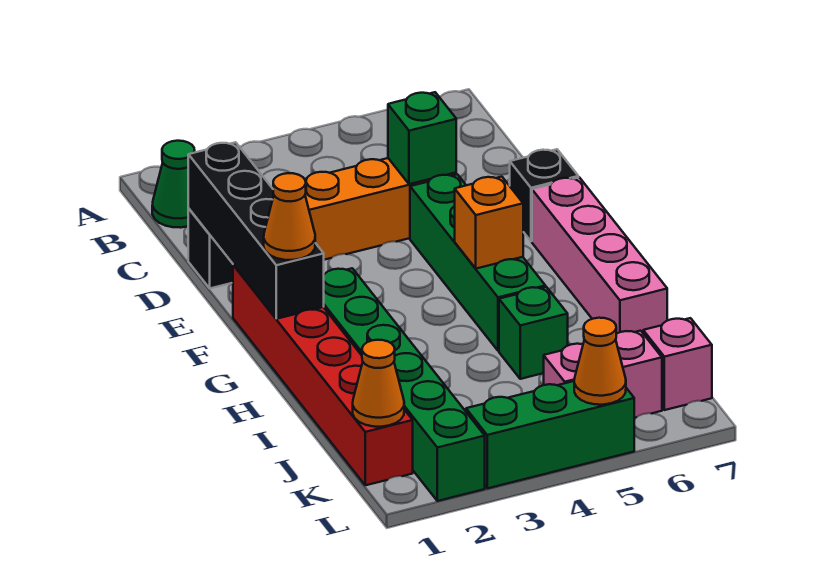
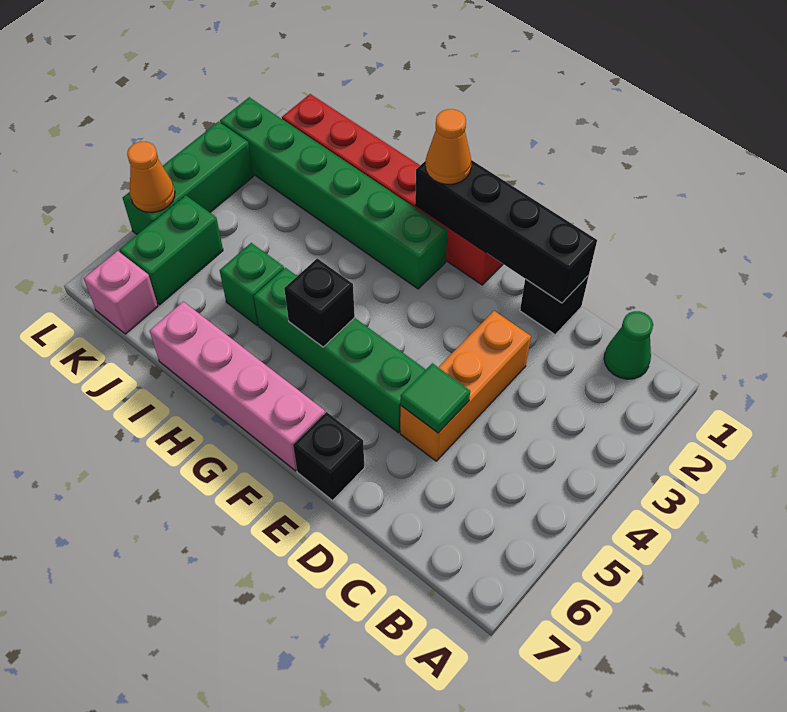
green 1x1 brick [388,92,456,184] -> green 1x1 tile [401,363,470,433]
orange 1x1 brick [455,177,523,269] -> black 1x1 brick [284,258,355,347]
orange 1x1 cone [353,340,404,427] -> none
pink 1x2 brick [544,331,662,418] -> green 1x2 brick [119,195,223,305]

